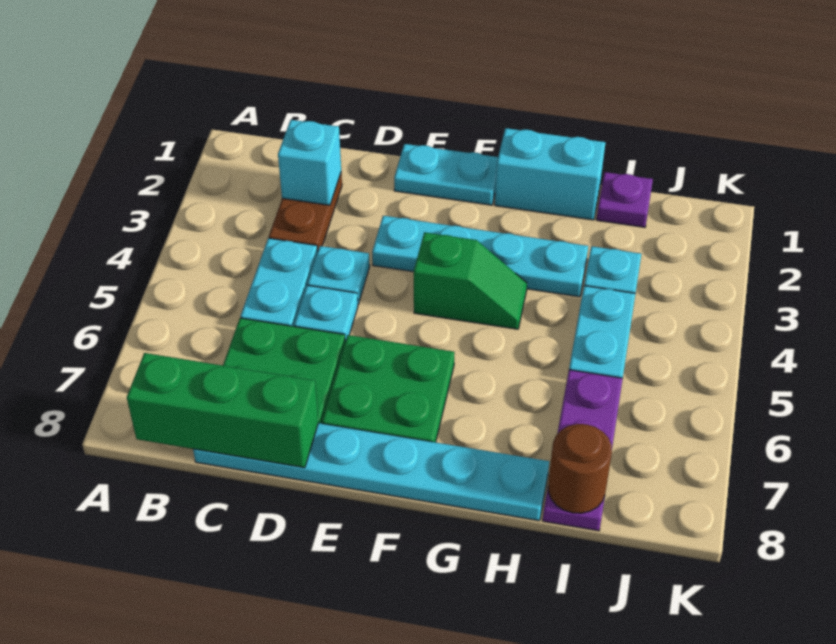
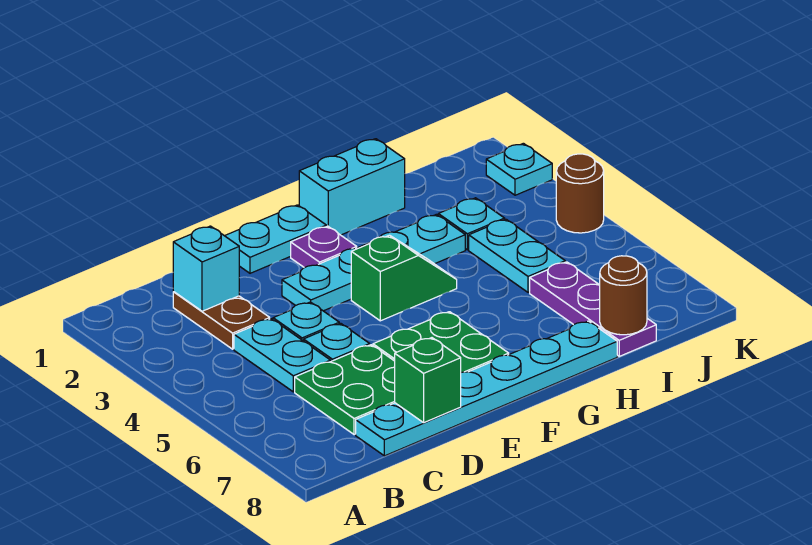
green 1x3 brick [127,353,318,468] -> green 1x1 brick [395,338,461,423]
purple 1x1 plate [597,172,653,227] -> purple 1x1 plate moved to [291,226,357,268]
none -> cyan 1x1 plate [486,143,552,195]
none -> brown 1x1 round brick [556,154,604,233]

